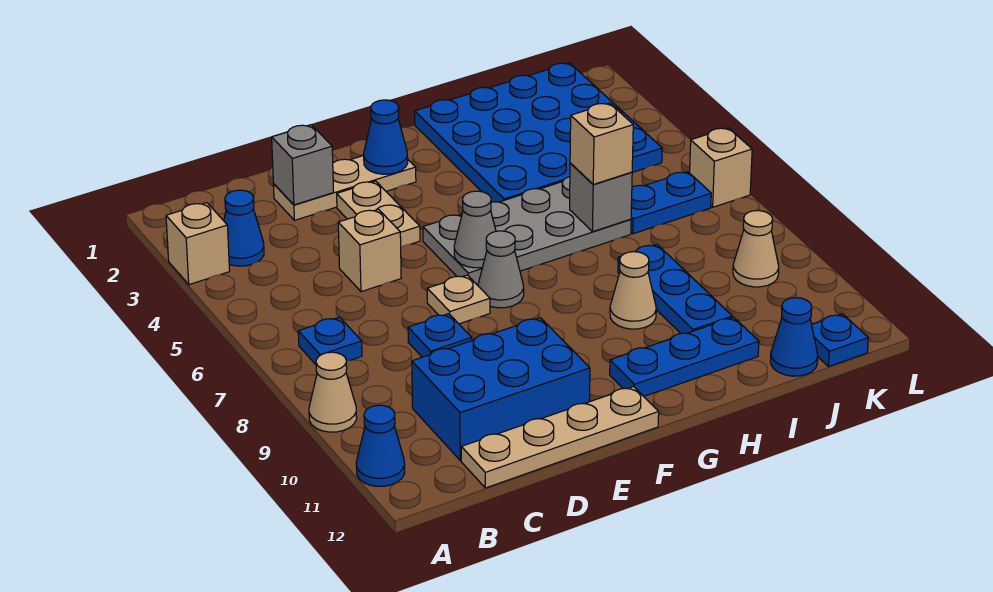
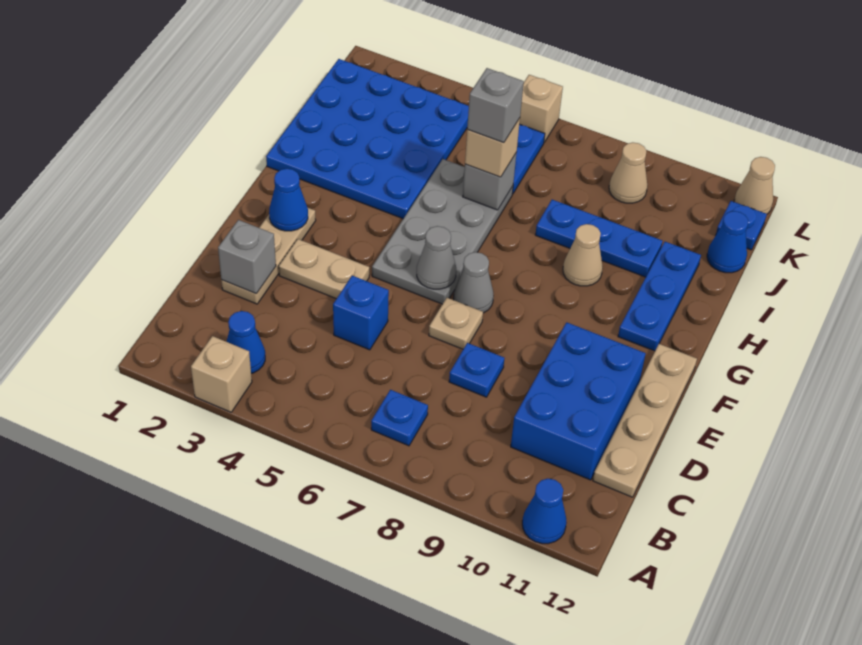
tan 1x1 cone [309,352,357,432] -> tan 1x1 cone moved to [734,157,775,214]
tan 1x1 brick [338,209,401,292] -> blue 1x1 brick [333,276,389,350]
none -> grey 1x1 brick [467,68,524,143]

